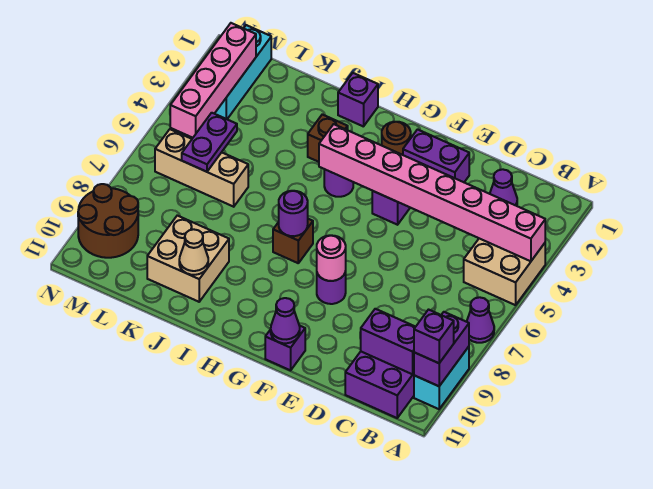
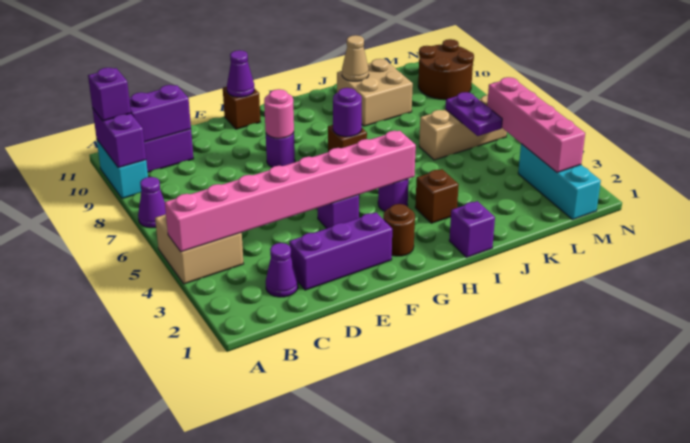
purple 1x2 brick [403,129,469,182] -> purple 1x3 brick [289,212,392,290]
purple 1x1 brick [265,325,305,370] -> brown 1x1 brick [223,87,260,129]

